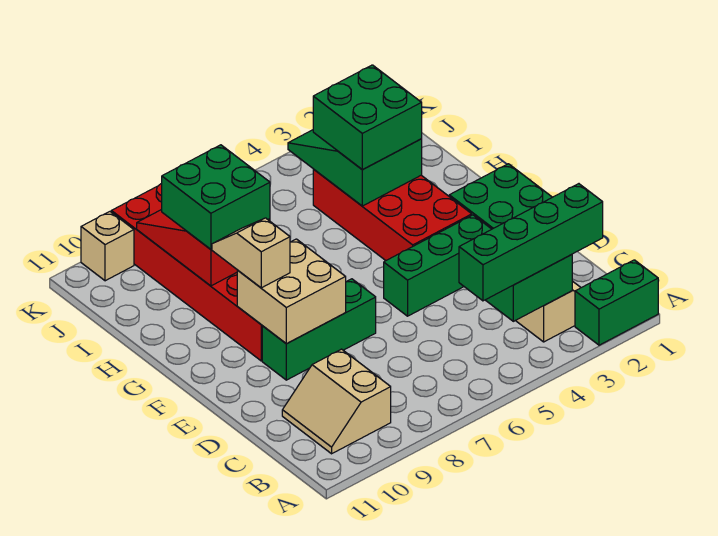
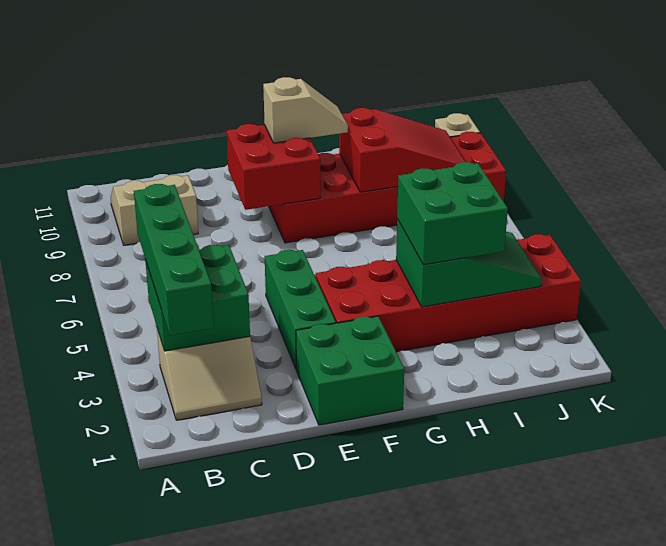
green 1x2 brick [575,260,658,345] -> none
green 1x3 brick [262,279,376,380] -> none
tan 2x2 brick [237,239,346,344] -> red 2x2 brick [227,124,320,210]
red 2x4 brick [313,169,472,260] -> red 2x6 brick [316,234,581,352]
green 2x2 brick [162,145,270,249] -> none

